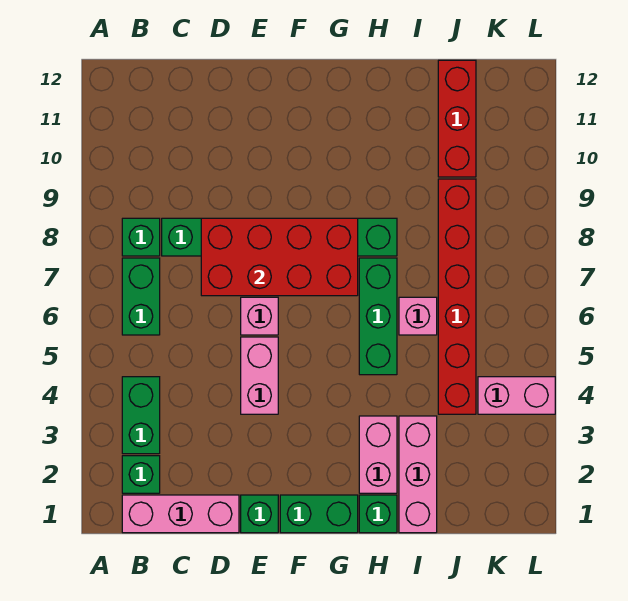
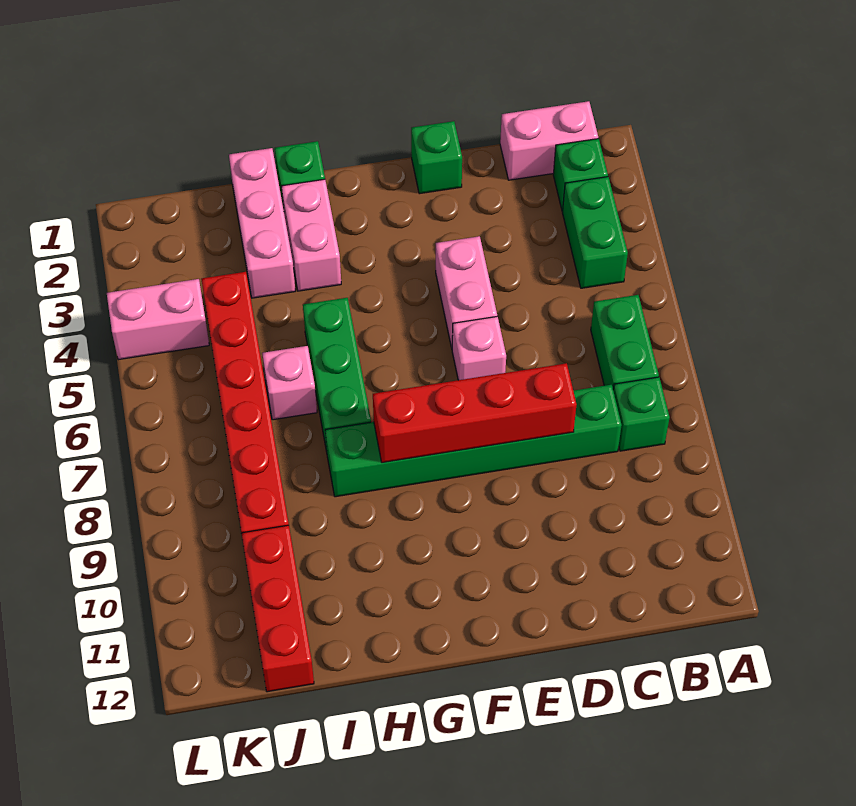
pink 1x3 brick [122,495,239,533] -> pink 1x2 brick [500,101,598,180]
red 2x4 brick [201,218,358,296] -> red 1x4 brick [373,363,577,463]
green 1x2 brick [280,495,358,533] -> none

